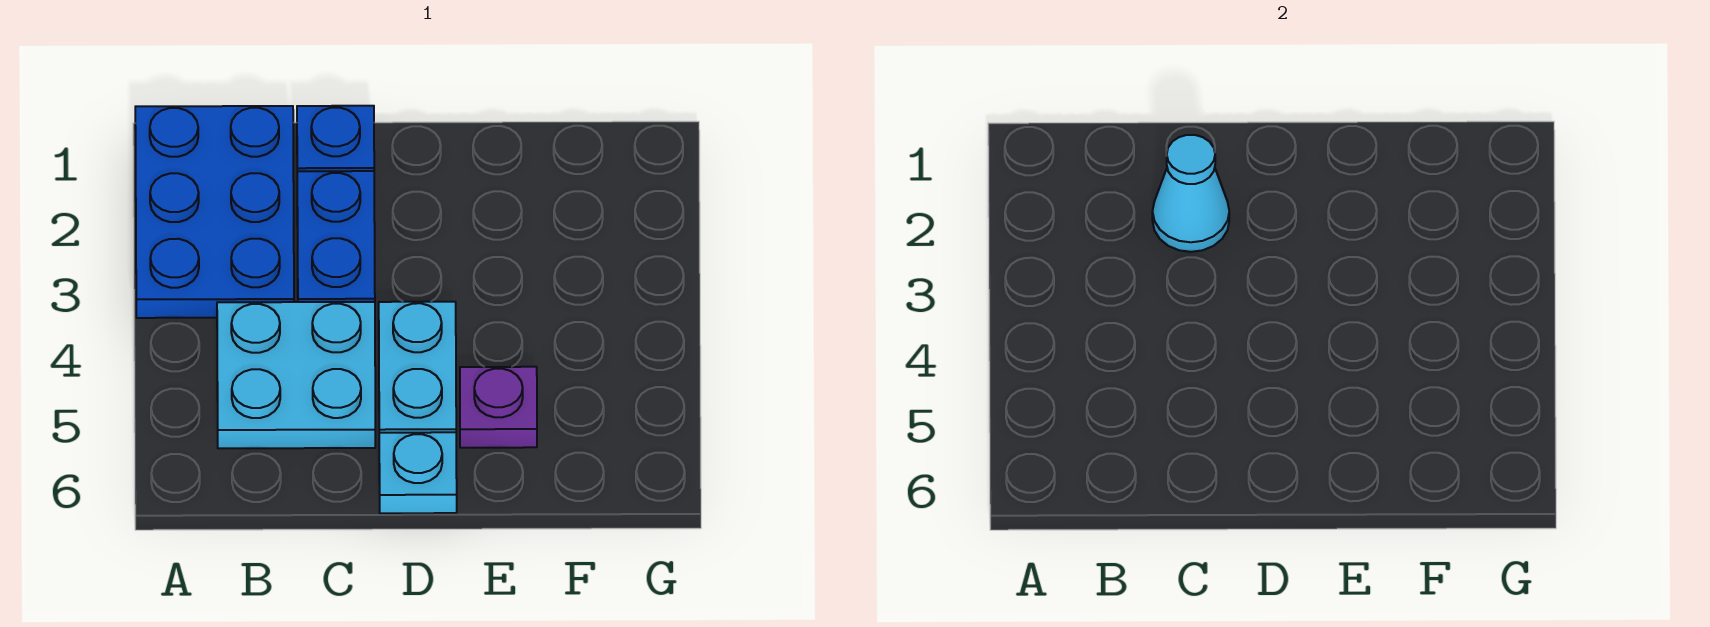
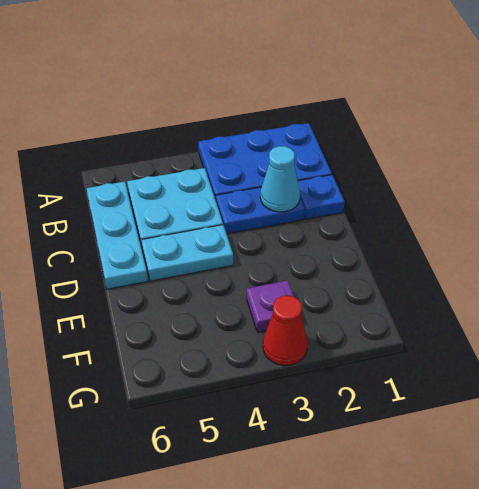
cyan 1x1 plate [379,432,457,513] -> cyan 1x3 plate [86,182,148,289]
purple 1x1 plate [460,367,537,448] -> purple 1x1 plate moved to [247,280,294,332]
none -> red 1x1 cone [263,296,308,366]

